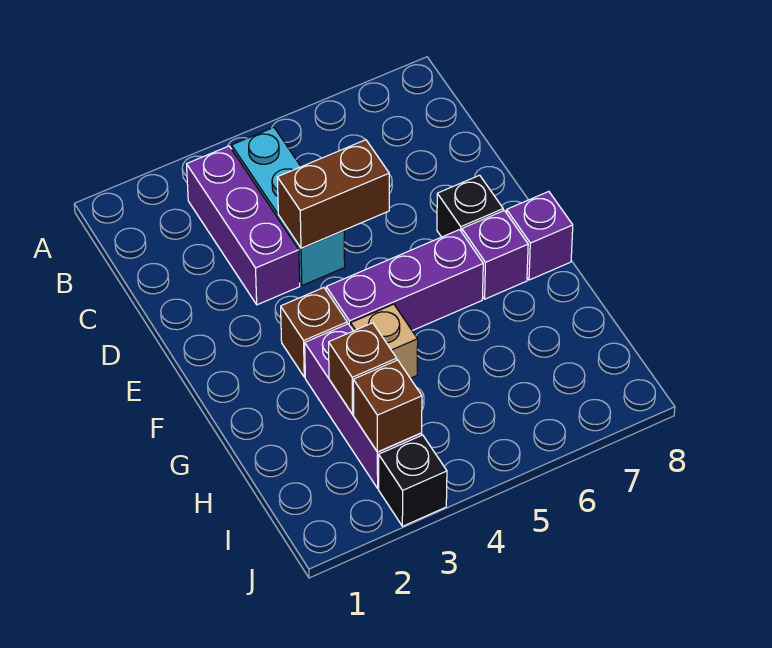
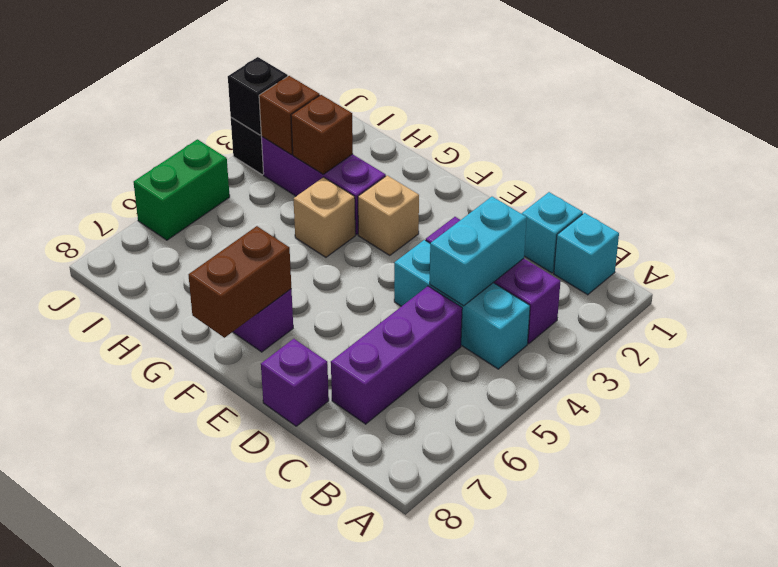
none -> cyan 1x1 brick [554,213,619,295]
none -> cyan 1x1 brick [521,192,583,273]
none -> cyan 1x2 brick [430,197,527,306]
brown 1x2 brick [277,140,389,248] -> brown 1x2 brick moved to [189,226,291,338]
black 1x1 brick [437,175,503,237] -> black 1x1 brick moved to [228,57,288,135]
brown 1x1 brick [281,288,347,377] -> tan 1x1 brick [358,175,419,255]
purple 1x3 brick [326,230,483,331] -> purple 1x3 brick moved to [331,286,462,424]
purple 1x1 brick [507,192,573,280] -> purple 1x1 brick moved to [261,339,329,426]
none -> green 1x2 brick [134,139,230,240]

